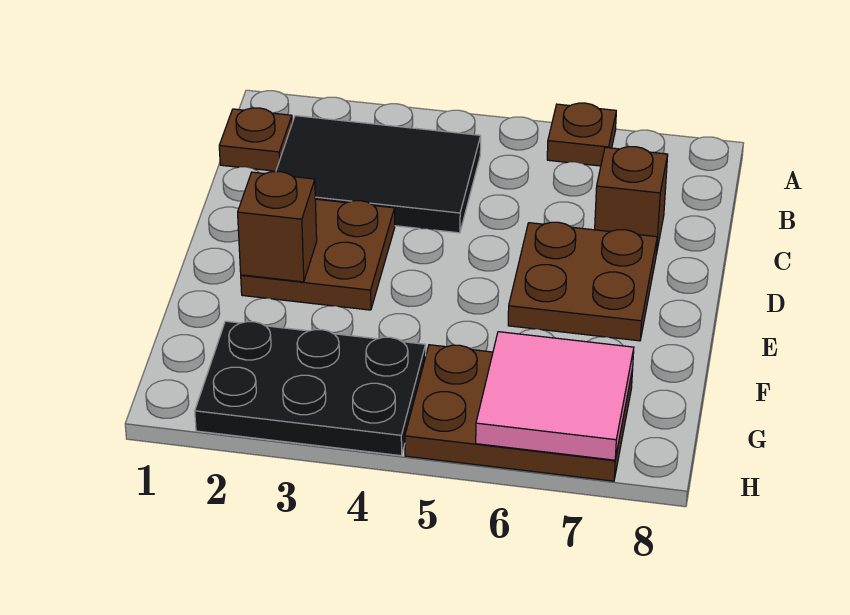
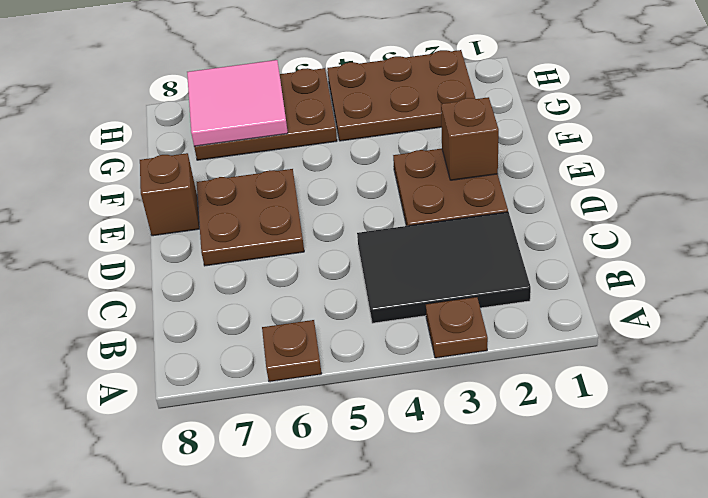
brown 1x1 plate [219,108,292,171] -> brown 1x1 plate moved to [426,297,488,358]
brown 1x1 brick [595,147,668,254] -> brown 1x1 brick moved to [140,153,199,236]
black 2x3 plate [195,321,426,456] -> brown 2x3 plate [327,50,475,141]

